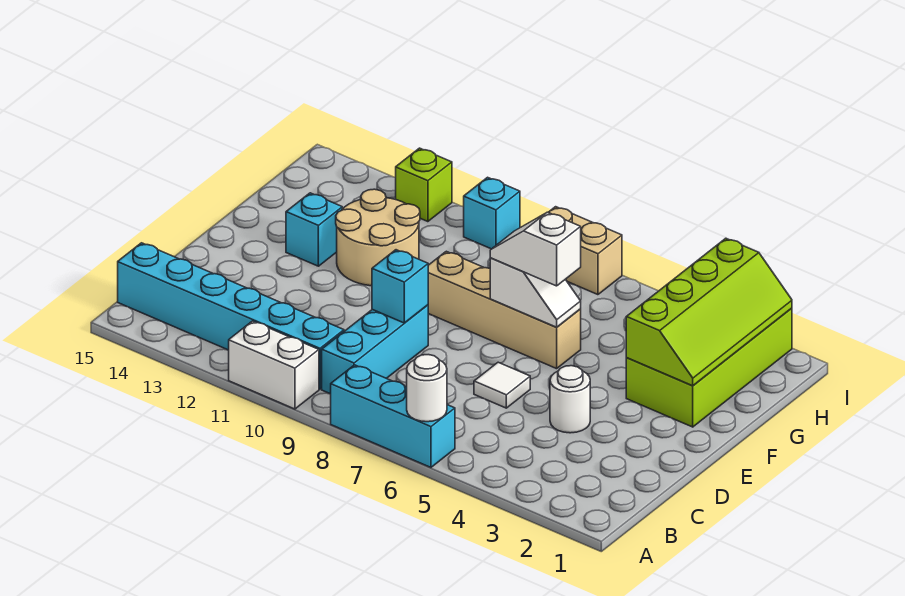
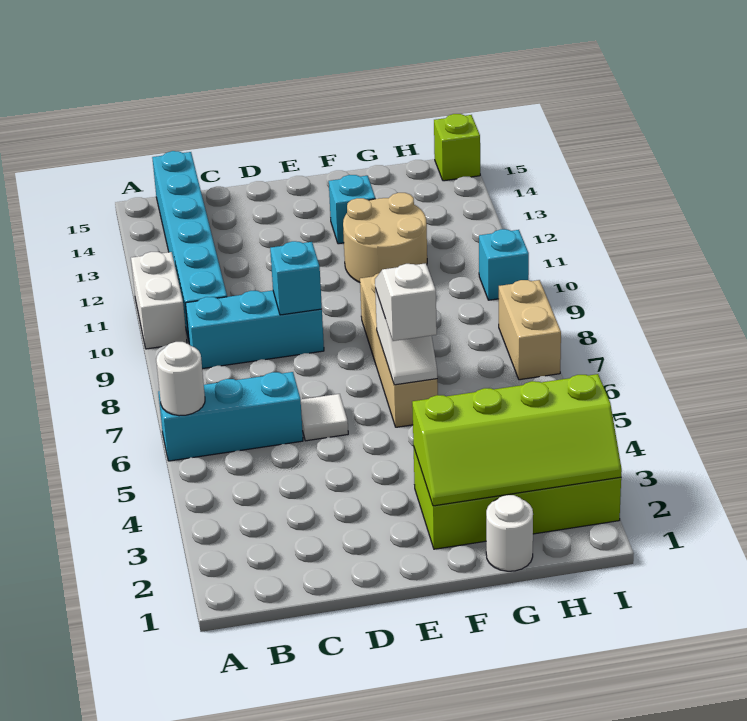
cyan 1x3 brick [331,365,455,467] -> cyan 1x3 brick turned to [158,372,303,461]
white 1x1 round brick [550,366,590,433] -> white 1x1 round brick moved to [486,495,533,571]
lime 1x1 brick [396,148,452,222] -> lime 1x1 brick moved to [434,114,480,181]

